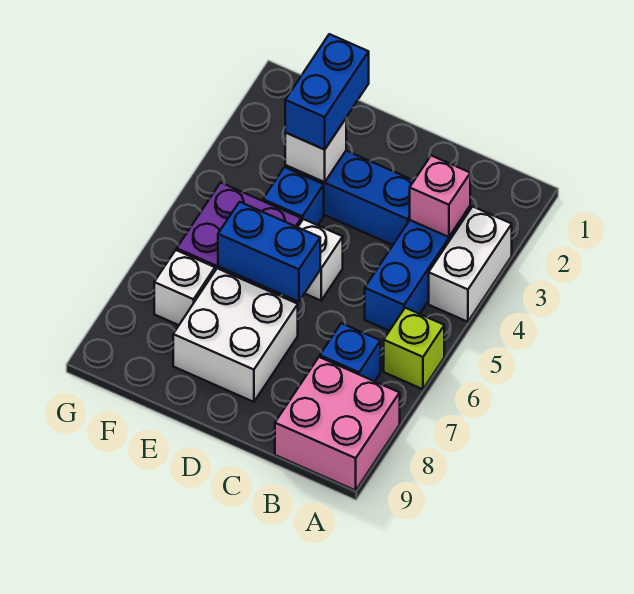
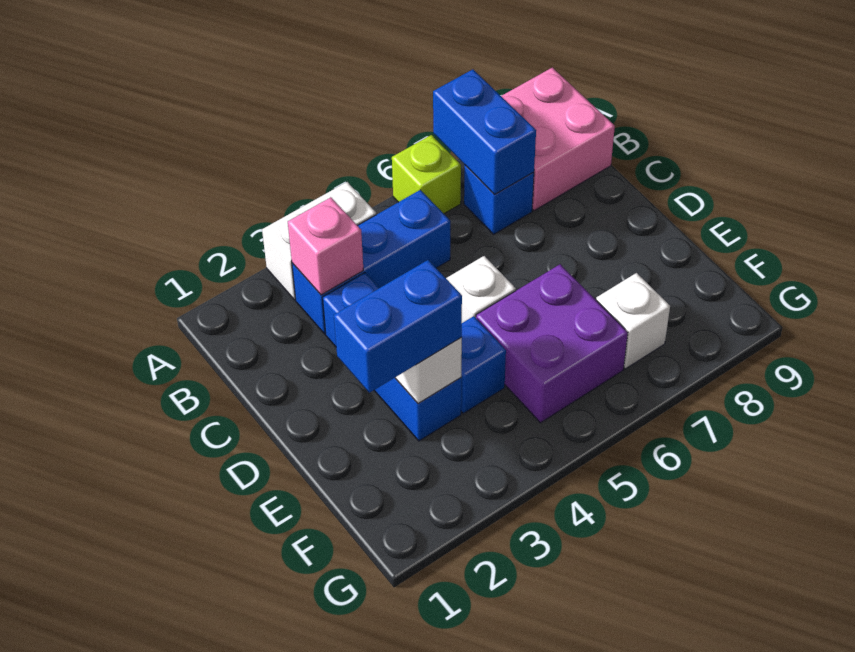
blue 1x2 brick [218,202,320,302] -> blue 1x2 brick moved to [433,69,536,195]
white 2x2 brick [173,268,298,402] -> none

